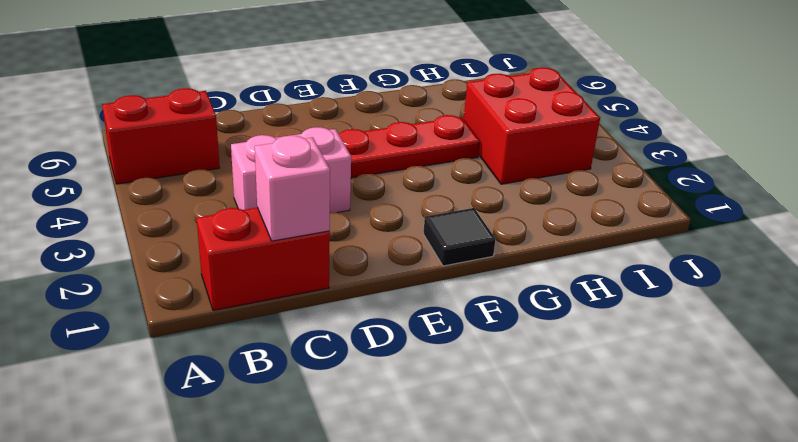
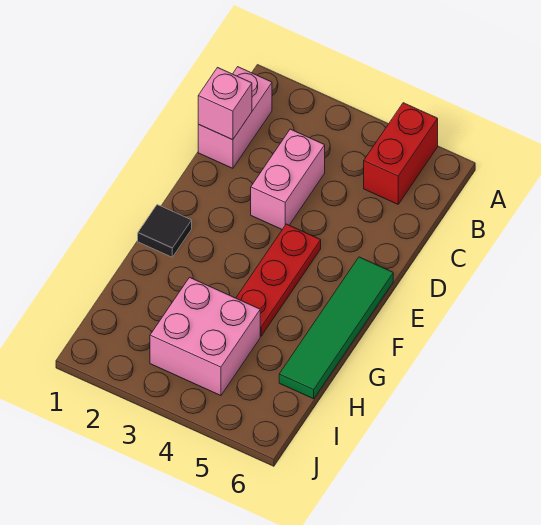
red 1x2 brick [197,208,330,310] -> pink 1x2 brick [198,67,272,168]
none -> green 1x4 tile [279,257,393,399]
red 2x2 brick [464,67,600,184] -> pink 2x2 brick [150,277,260,396]

